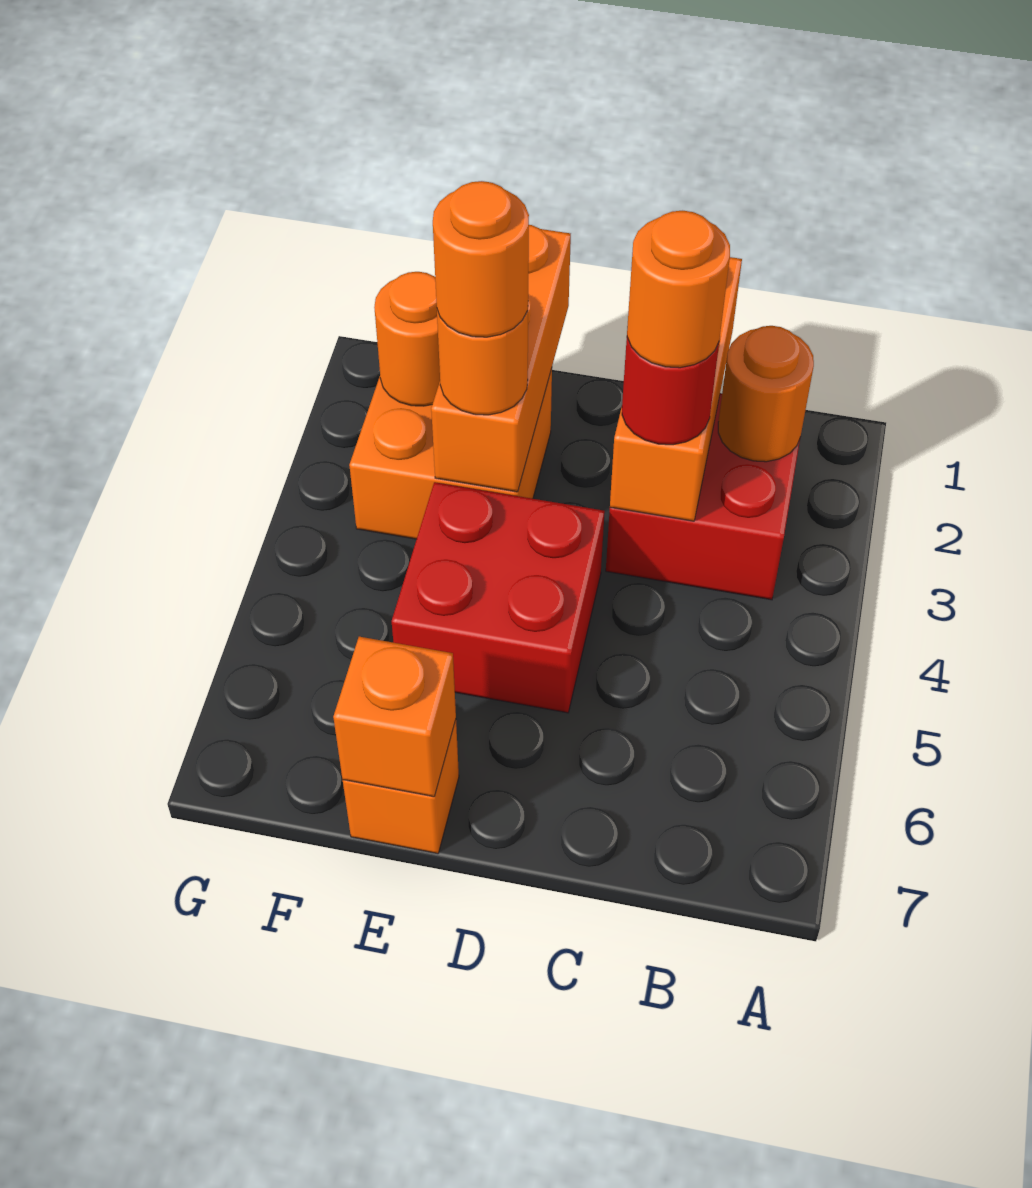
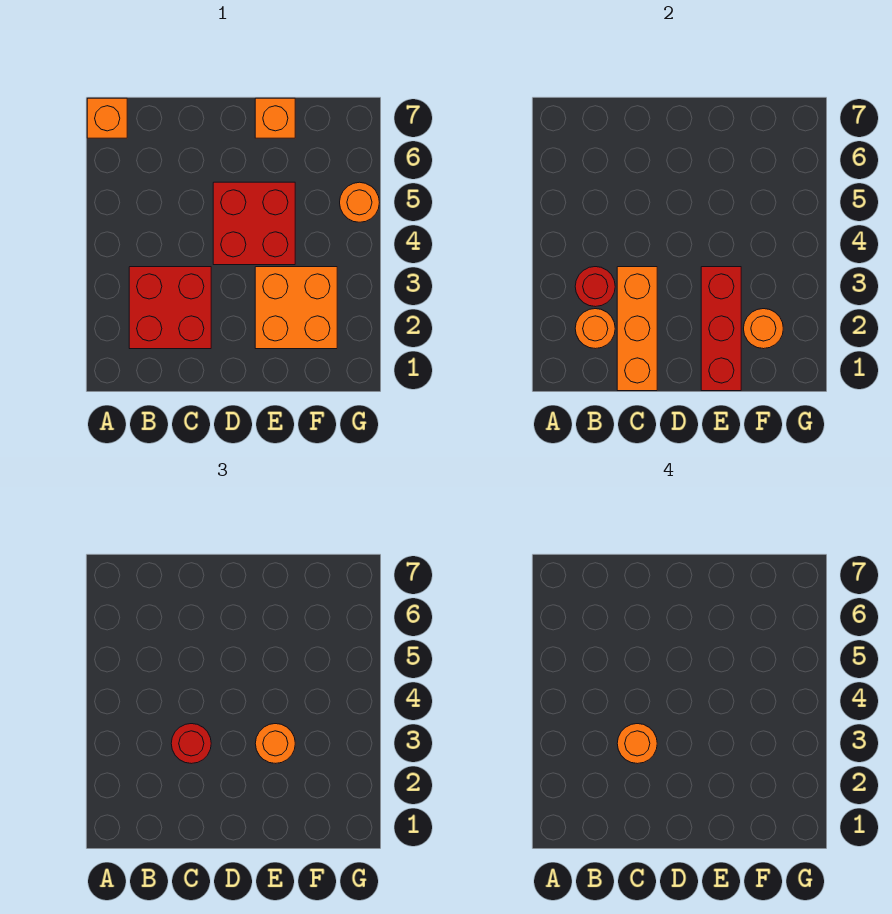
none -> red 1x1 round brick [575,267,615,307]
orange 1x3 brick [431,225,571,492] -> red 1x3 brick [701,267,741,391]
orange 1x1 round brick [433,181,529,337] -> orange 1x1 round brick moved to [340,182,379,222]
orange 1x1 brick [333,637,456,797] -> orange 1x1 brick moved to [87,98,127,138]

